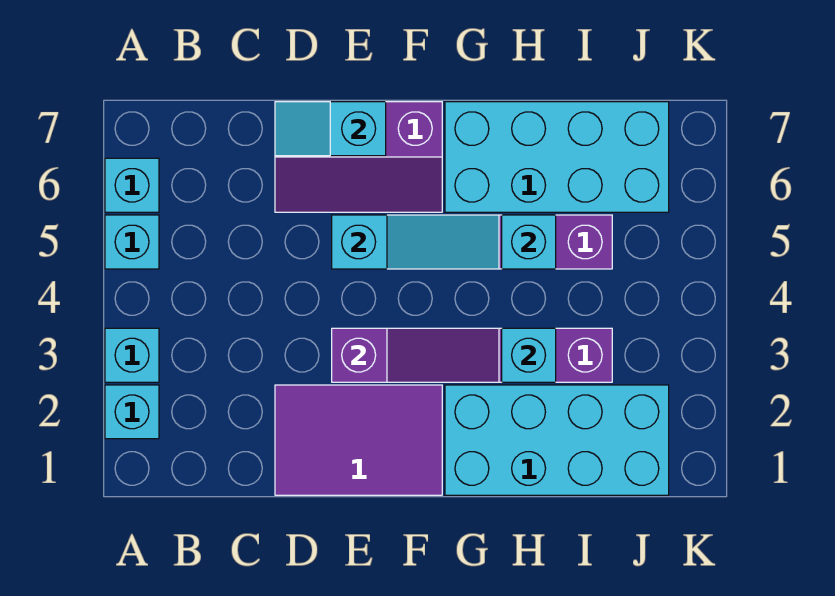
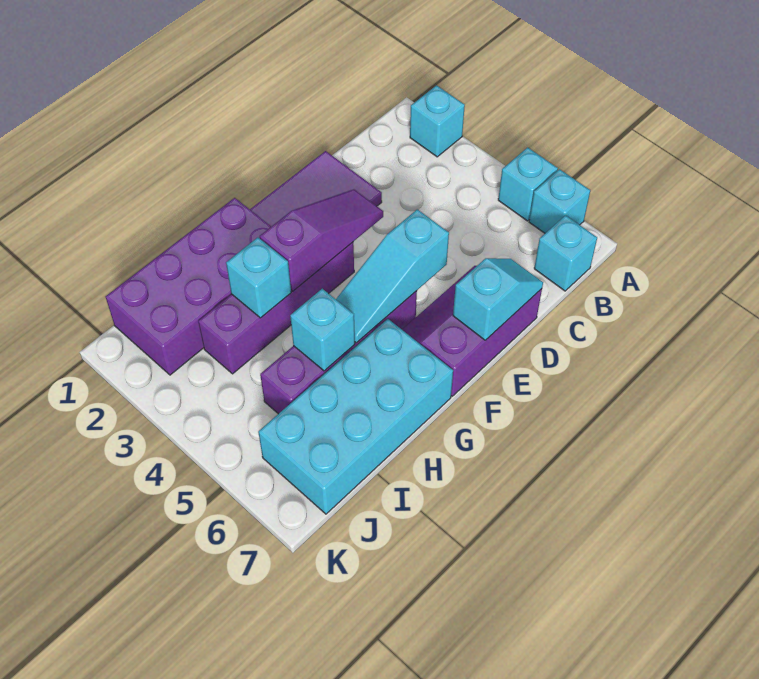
cyan 1x1 brick [105,328,159,382] -> cyan 1x1 brick moved to [534,215,597,291]
purple 1x3 slope [332,328,499,382] -> purple 1x3 slope turned to [260,189,383,291]
cyan 2x4 brick [445,385,669,495] -> purple 2x4 brick [105,198,271,375]

